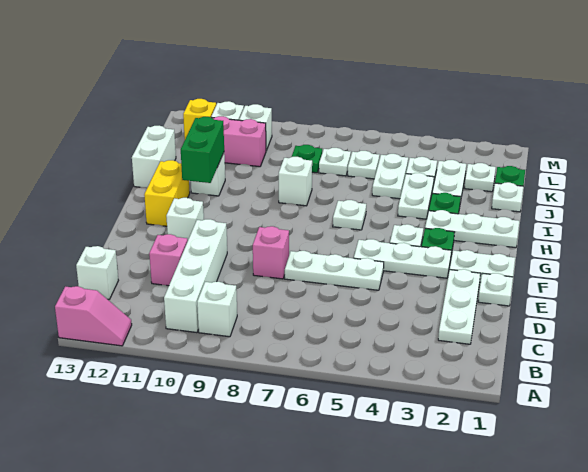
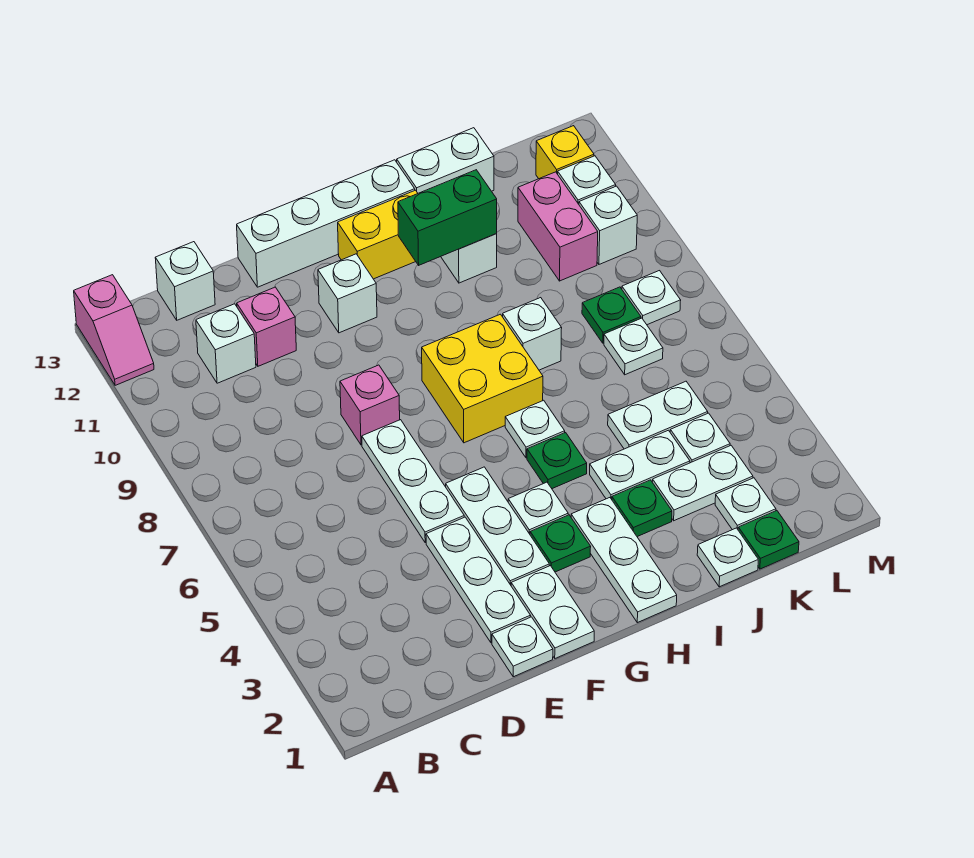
white 1x1 brick [197,282,237,337] -> white 1x1 brick moved to [196,304,256,383]
white 1x4 brick [164,219,227,333] -> white 1x4 brick moved to [237,160,415,287]
white 1x3 plate [438,269,480,344] -> white 1x3 plate turned to [426,517,531,643]
none -> yellow 2x2 brick [422,314,543,443]
none -> green 1x1 plate [527,433,587,489]
white 1x1 plate [348,151,379,179] -> white 1x1 plate moved to [622,271,681,325]

